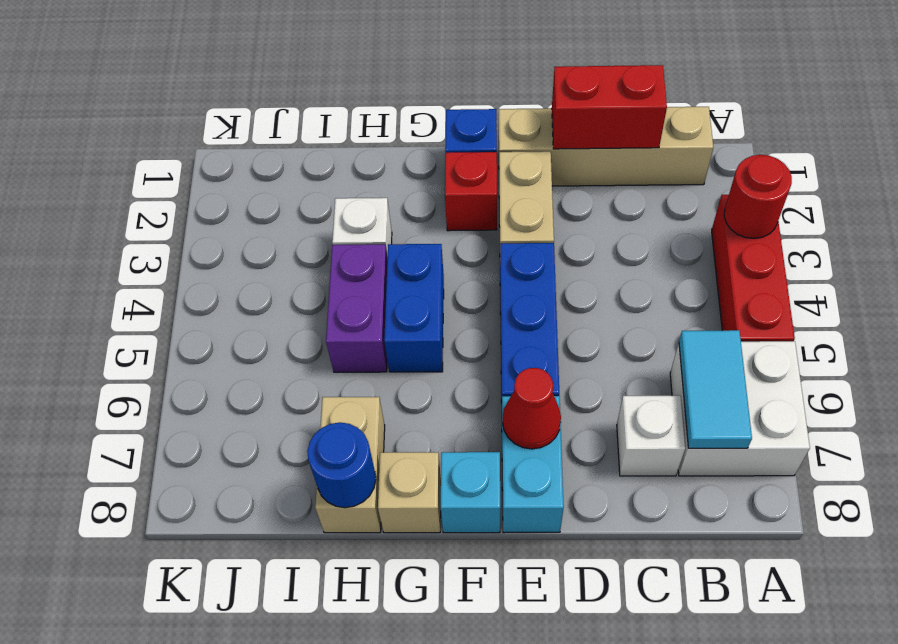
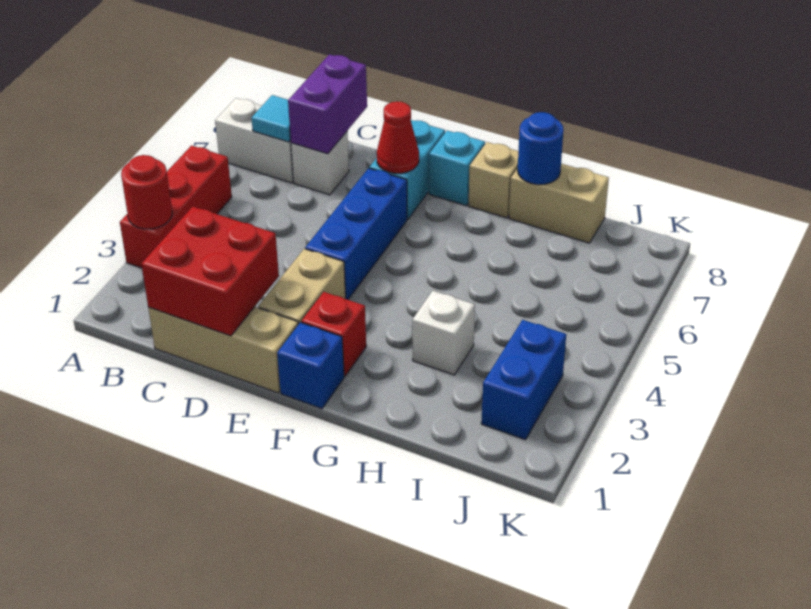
white 2x2 brick [670,341,810,476] -> white 1x2 brick [215,98,294,183]
tan 1x4 brick [499,107,714,186] -> tan 1x3 brick [148,307,298,393]
cyan 1x2 tile [679,330,752,448] -> cyan 1x1 tile [252,95,291,142]
red 1x2 brick [552,65,667,149] -> red 2x2 brick [141,207,279,336]
blue 1x2 brick [384,244,444,372] -> blue 1x2 brick moved to [481,320,566,440]
purple 1x2 brick [326,244,388,372] -> purple 1x2 brick moved to [288,55,367,154]
tan 1x2 brick [315,397,385,533] -> tan 1x2 brick turned to [509,164,609,243]

